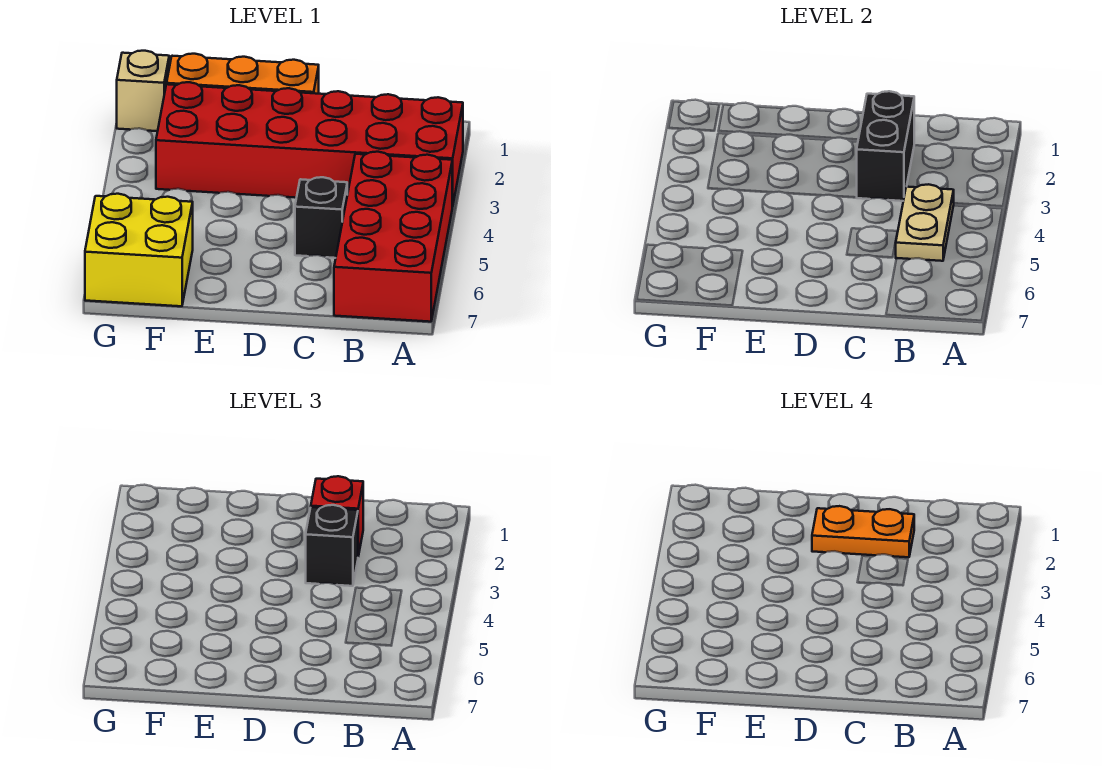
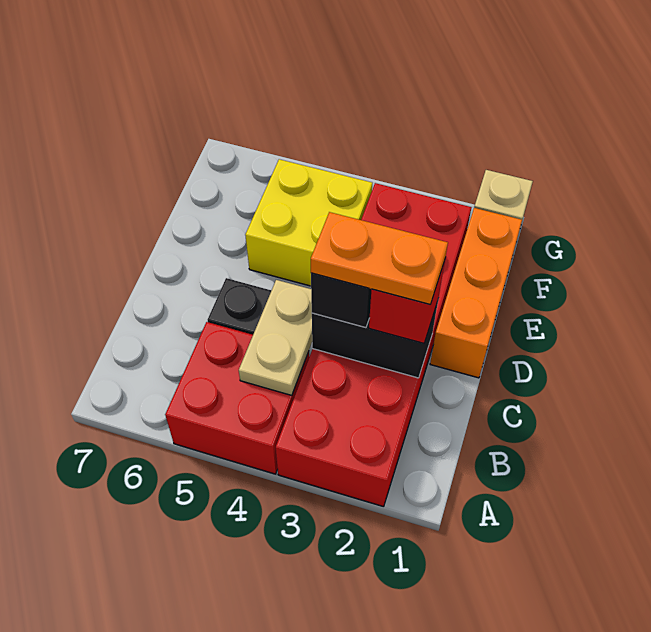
red 2x4 brick [334,152,452,322] -> red 2x2 brick [165,322,309,474]
tan 1x2 plate [896,184,954,261] -> tan 1x2 plate turned to [239,280,312,395]
orange 1x2 plate [812,506,914,557] -> orange 1x2 plate turned to [311,212,448,304]
yellow 2x2 brick [85,194,193,306] -> yellow 2x2 brick moved to [245,159,372,286]

